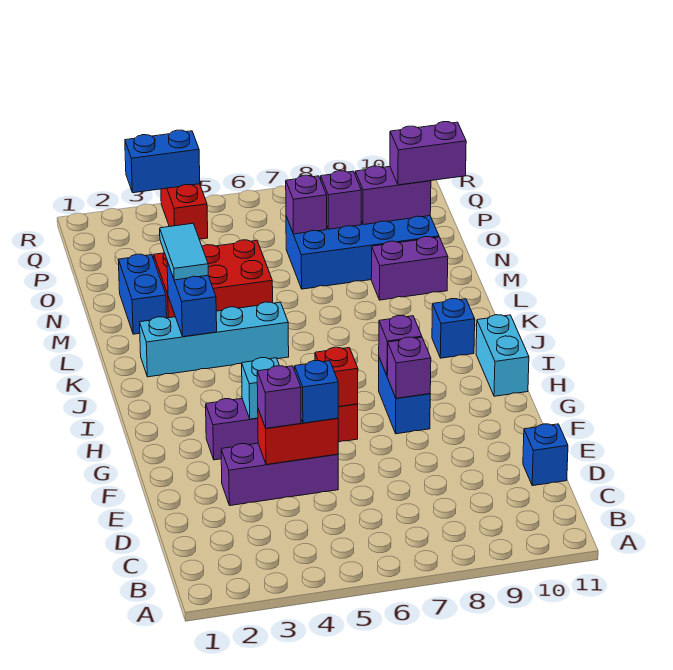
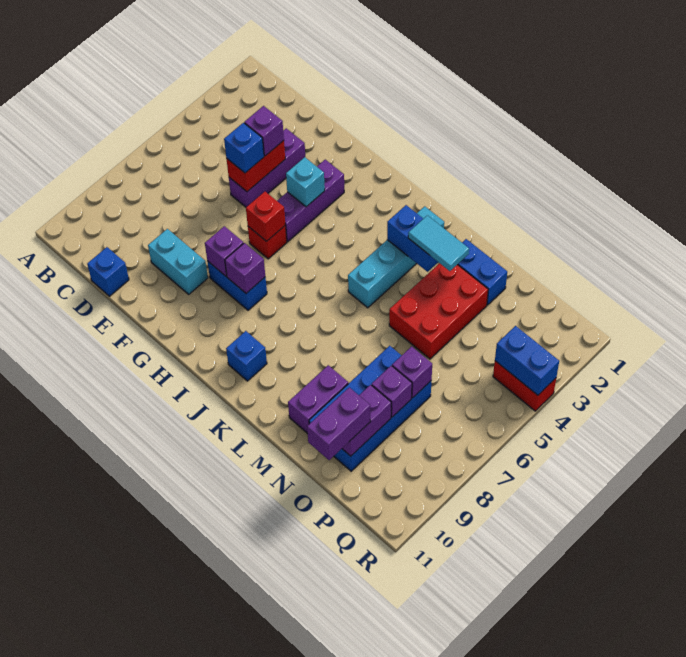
cyan 1x2 brick [476,315,529,396] -> cyan 1x2 brick moved to [148,229,208,294]
blue 1x2 brick [125,130,200,193] -> blue 1x2 brick turned to [495,326,559,395]

